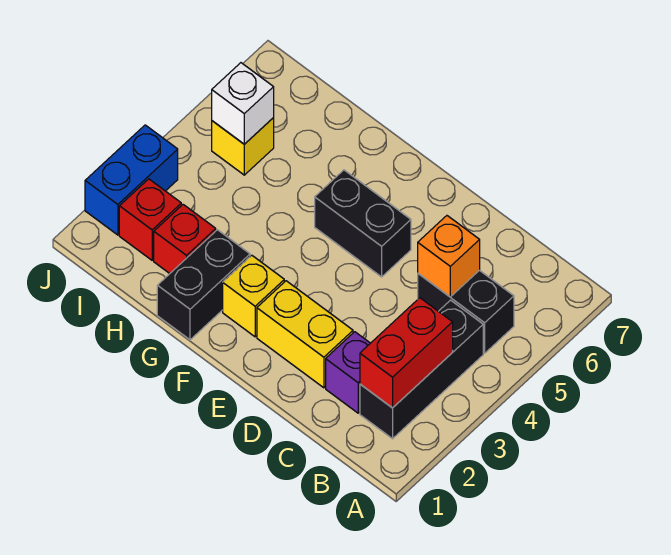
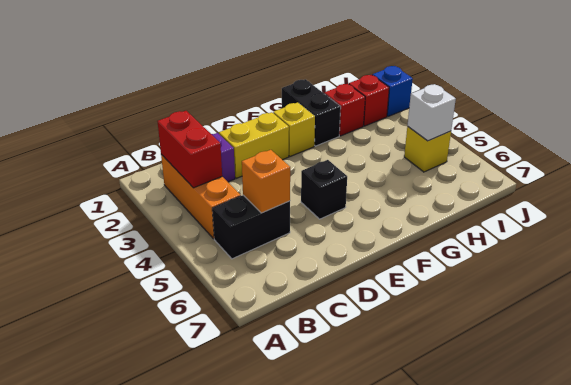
black 1x3 brick [360,300,483,439] -> orange 1x3 brick [161,154,241,239]
black 1x2 brick [315,170,411,277] -> black 1x1 brick [301,160,347,219]
blue 1x2 brick [85,125,178,235] -> blue 1x1 brick [372,66,413,116]

